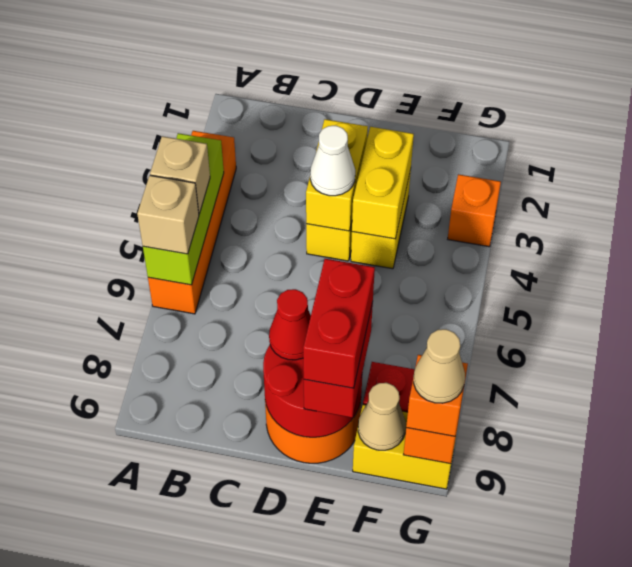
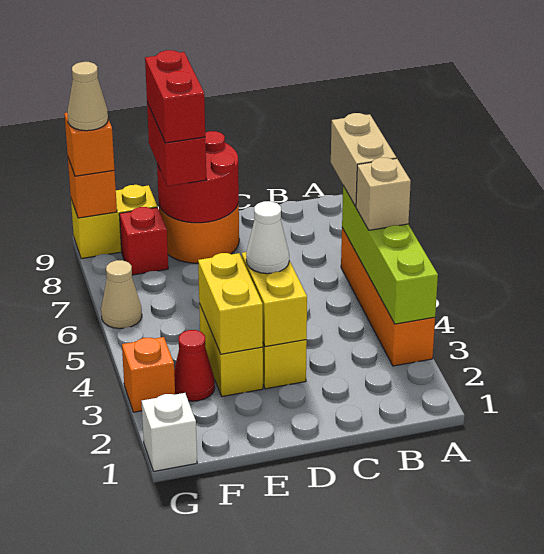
lime 1x3 brick [143,133,224,285] -> lime 1x4 brick [342,186,438,324]
tan 1x1 brick [137,175,199,254] -> tan 1x2 brick [331,113,396,207]
red 1x1 cone [269,289,311,360] -> red 1x1 cone moved to [174,330,215,401]
tan 1x1 cone [358,383,406,450] -> tan 1x1 cone moved to [101,260,142,329]
none -> white 1x1 brick [142,393,197,471]

